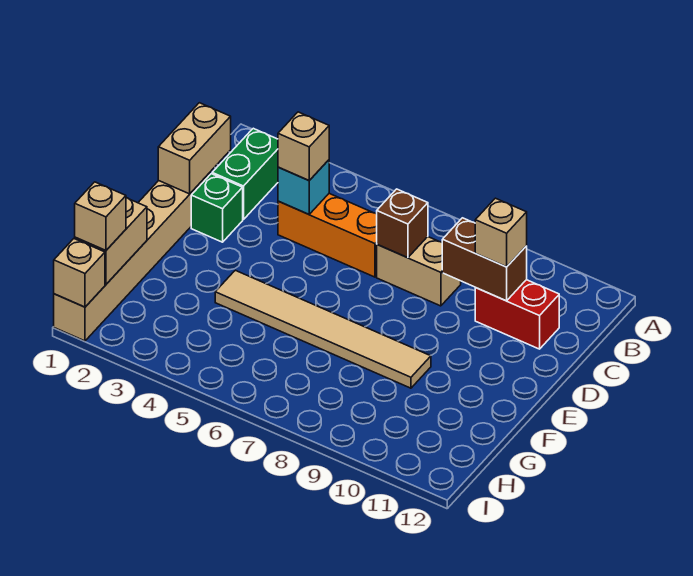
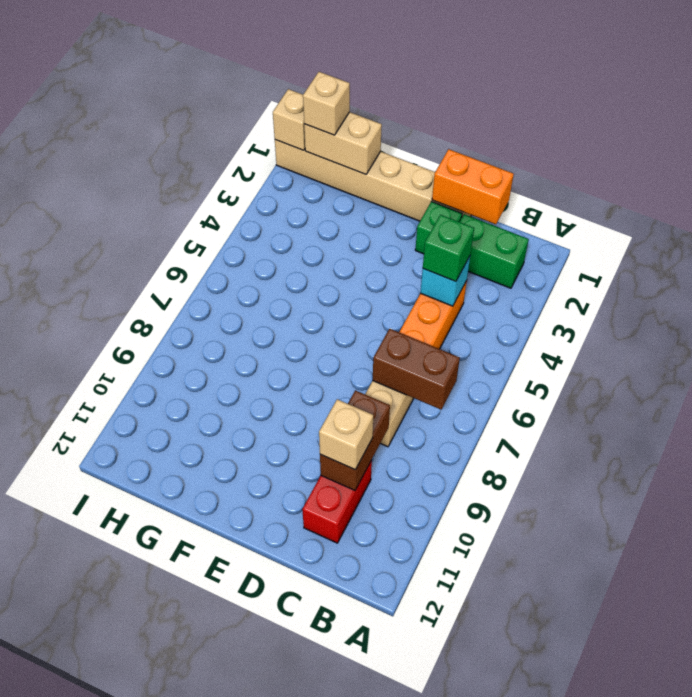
tan 1x2 brick [158,103,231,194] -> orange 1x2 brick [432,149,514,224]
tan 1x1 brick [278,112,329,180] -> green 1x1 brick [423,215,474,281]
brown 1x1 brick [377,189,428,258] -> brown 1x2 brick [373,329,460,410]
tan 1x6 tile [215,270,431,388] -> none

